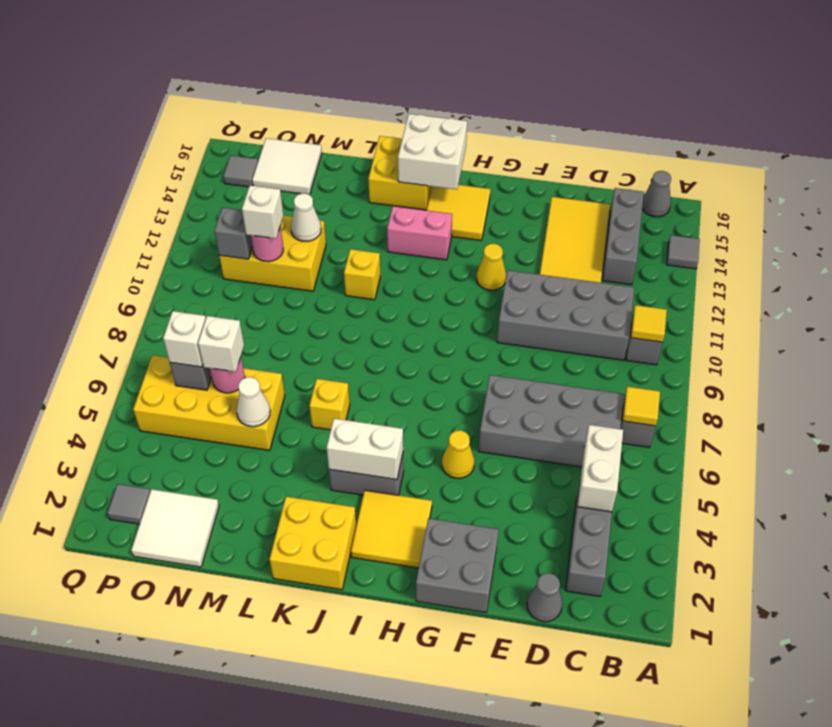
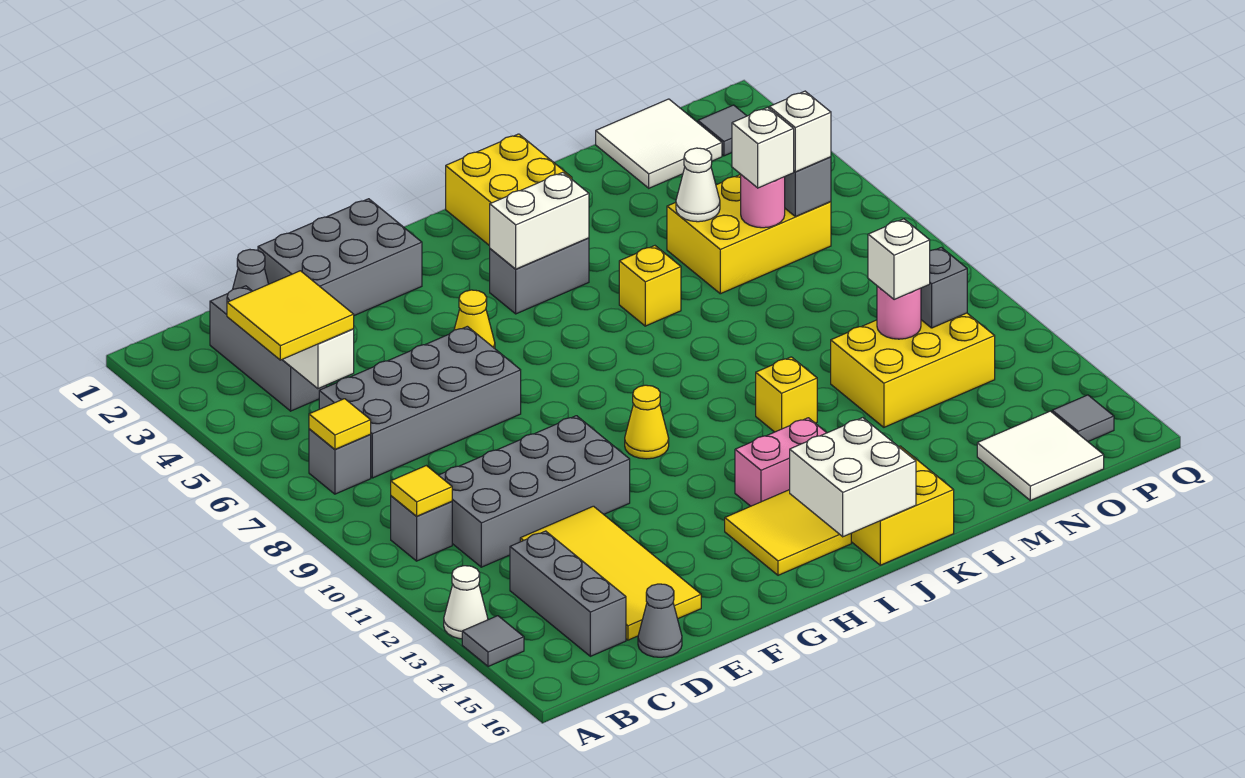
grey 1x1 cone [642,171,671,217] -> grey 1x1 cone moved to [638,584,682,657]
grey 2x2 brick [416,518,499,612] -> grey 2x3 brick [258,199,422,316]
yellow 1x1 cone [477,244,506,290] -> yellow 1x1 cone moved to [625,385,669,459]
yellow 2x2 tile [351,490,432,568] -> yellow 2x2 tile moved to [227,271,354,360]
yellow 2x4 brick [133,355,285,450] -> yellow 2x3 brick [667,174,831,294]
white 1x1 cone [291,194,321,241] -> white 1x1 cone moved to [444,566,488,639]

